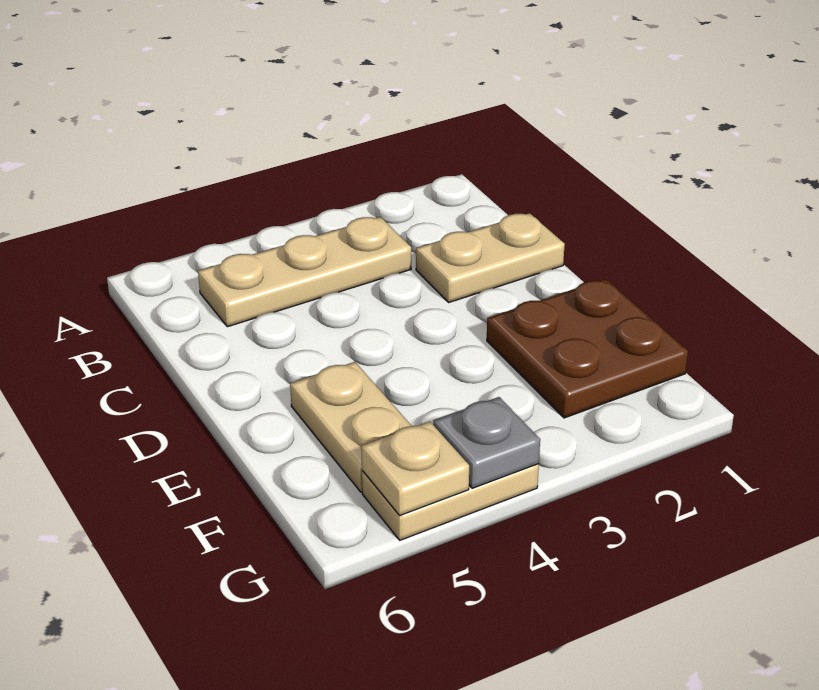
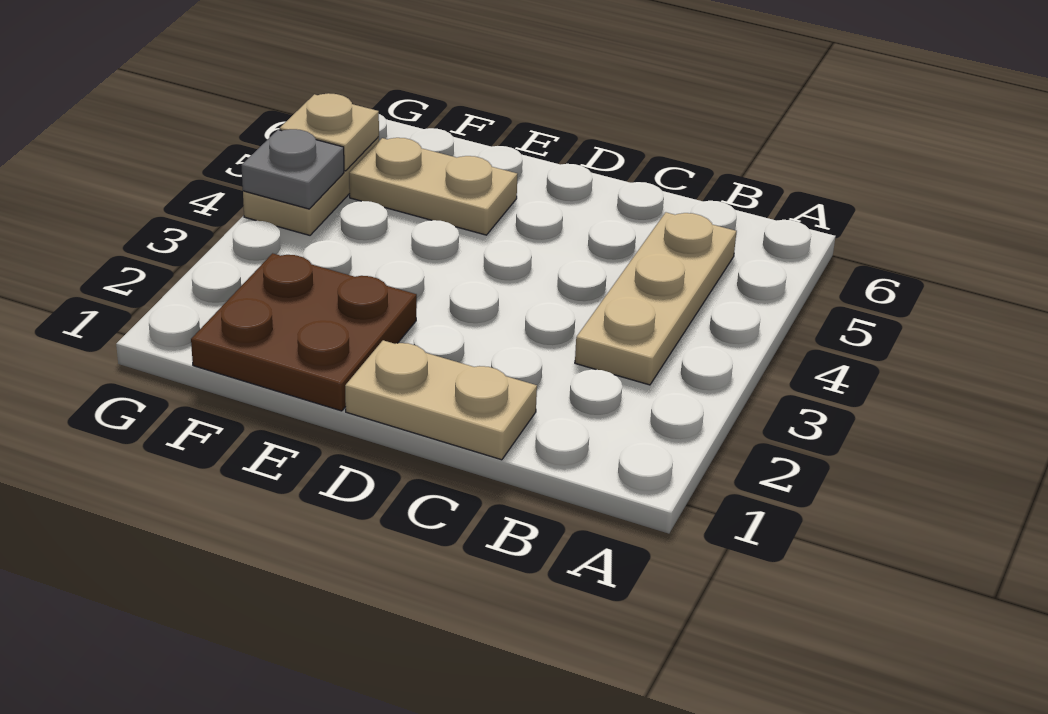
tan 1x2 plate [416,213,565,302] -> tan 1x2 plate turned to [345,340,537,460]

